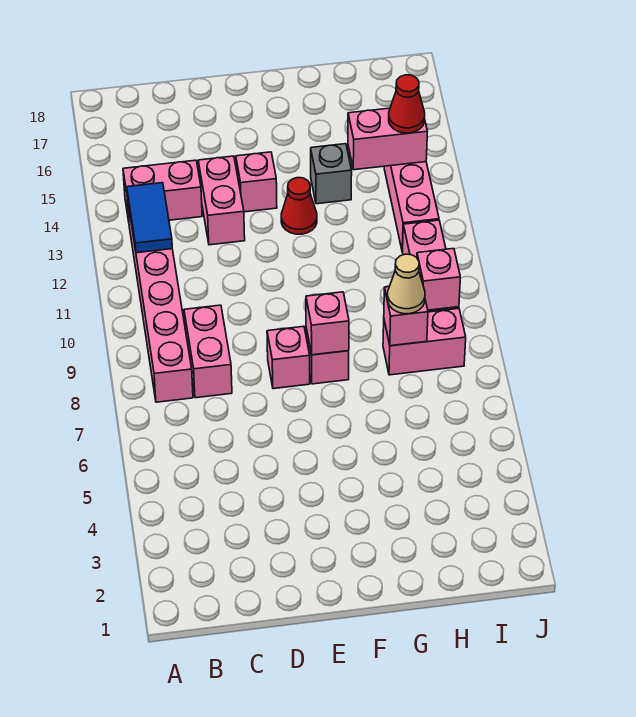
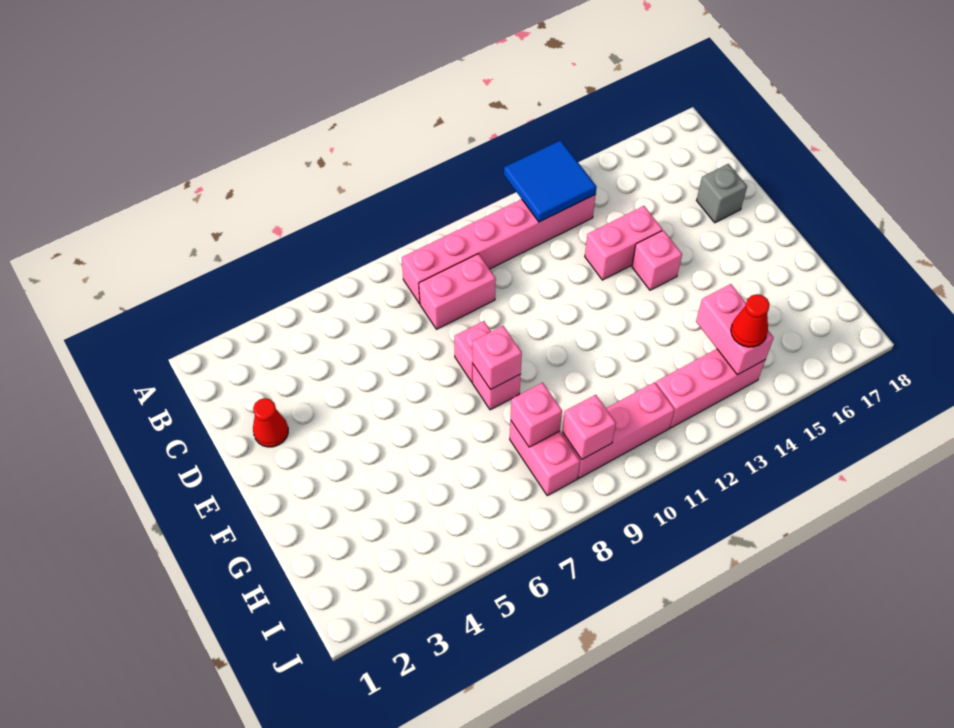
blue 1x2 tile [127,183,172,253] -> blue 2x2 tile [504,140,597,222]
pink 1x2 brick [123,160,202,221] -> none
red 1x1 cone [281,178,317,234] -> red 1x1 cone moved to [253,398,288,447]
grey 1x1 brick [311,144,352,204] -> grey 1x1 brick moved to [697,164,747,223]
tan 1x1 cone [387,254,425,314] -> none

